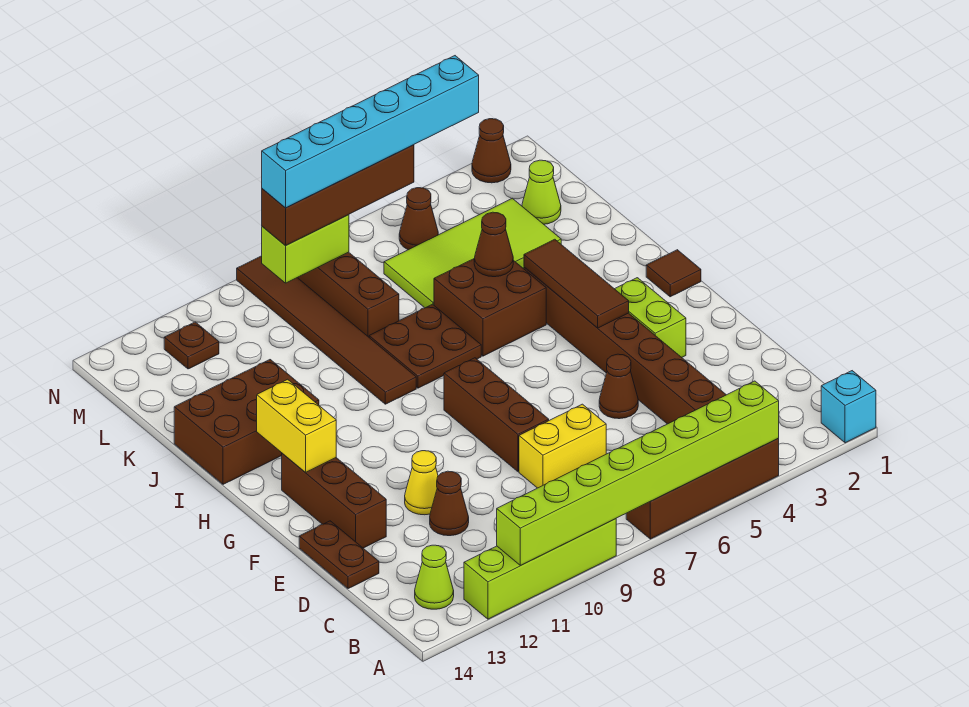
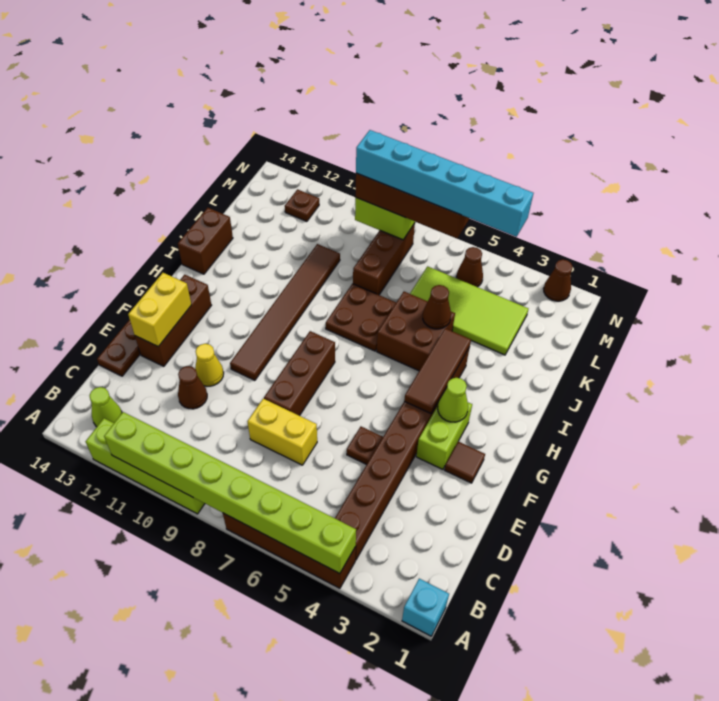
brown 1x1 cone [599,354,638,419] -> brown 1x1 plate [347,427,383,465]
yellow 1x2 brick [257,379,336,472] -> yellow 1x2 brick moved to [128,273,191,347]
brown 1x1 tile [646,250,701,297] -> brown 1x1 tile moved to [445,441,485,483]
brown 1x6 tile [237,256,416,404] -> brown 1x6 tile moved to [230,244,340,380]
brown 2x3 brick [174,360,319,484] -> brown 1x2 brick [178,208,233,274]
lime 1x1 cone [522,160,561,224] -> lime 1x1 cone moved to [438,378,468,422]

